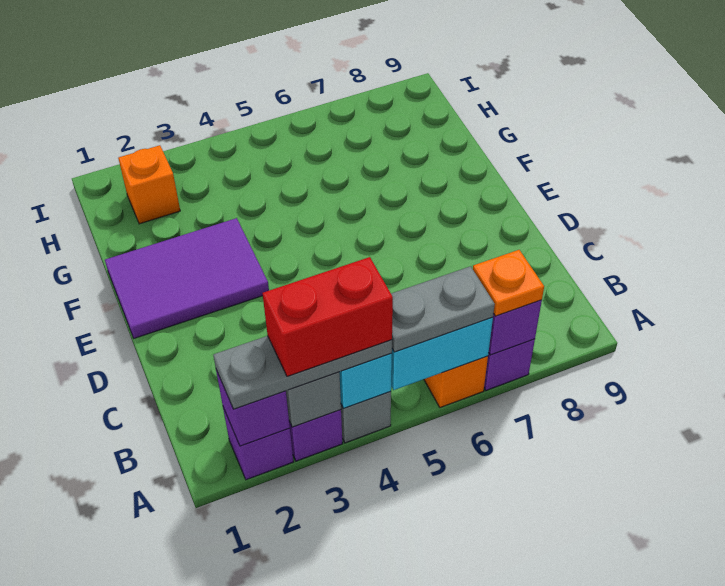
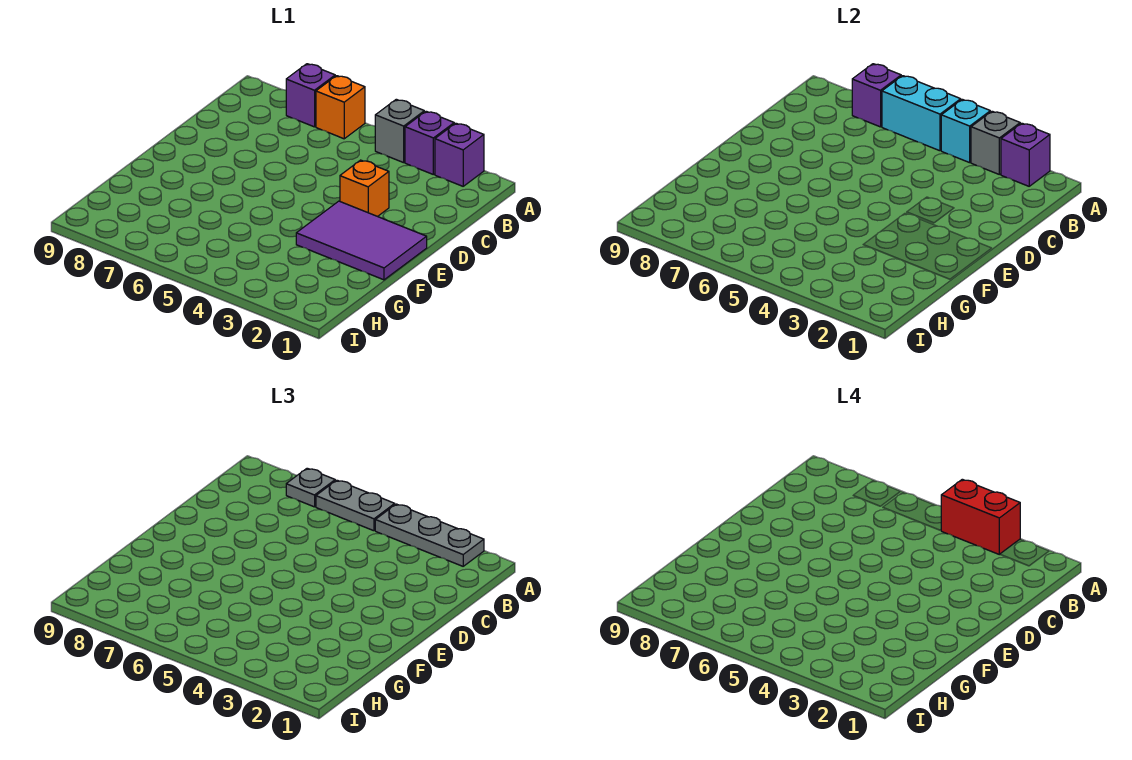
orange 1x1 plate [473,250,544,316] -> grey 1x1 plate [286,468,335,507]
orange 1x1 brick [118,145,180,224] -> orange 1x1 brick moved to [340,160,389,217]

